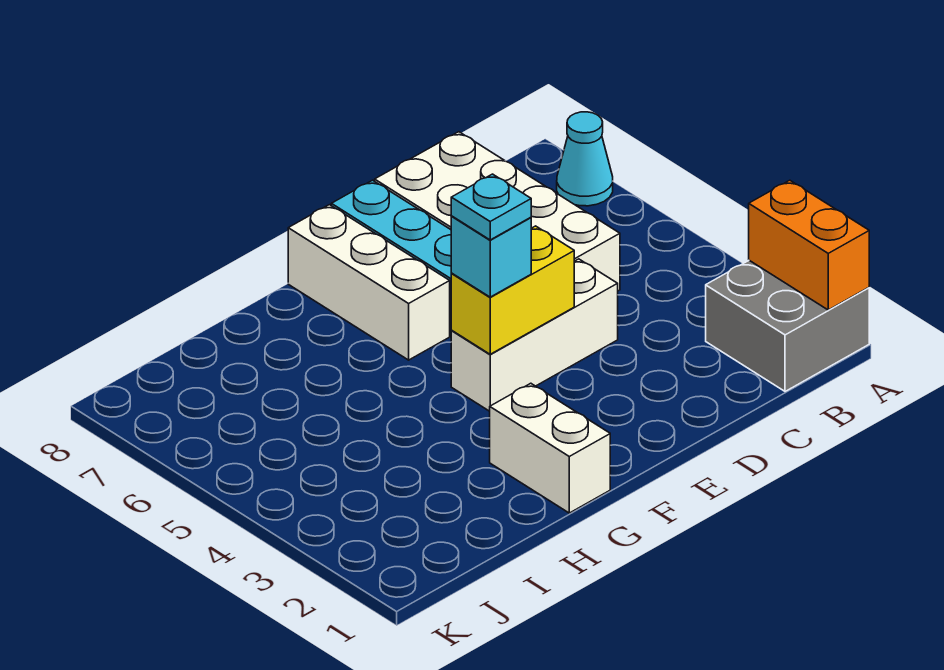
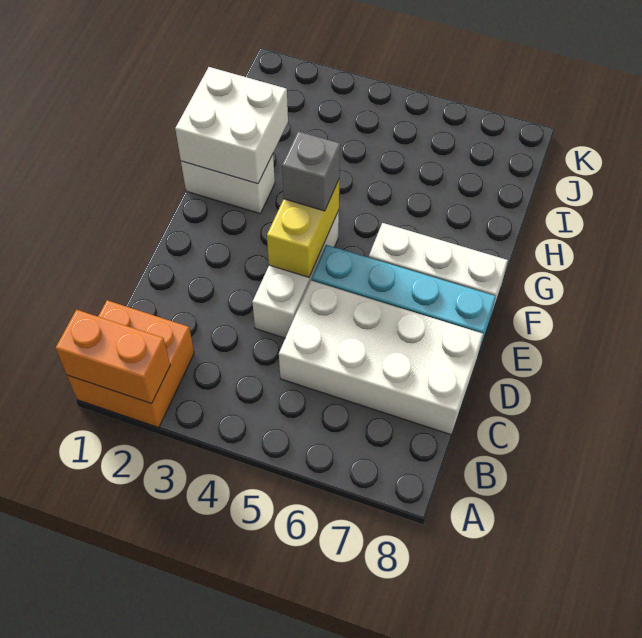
grey 2x2 brick [706,260,869,391] -> orange 2x2 brick [67,300,194,427]
cyan 1x1 cone [557,112,613,206] -> none
cyan 1x1 brick [451,216,531,297] -> grey 1x1 brick [282,131,340,211]
cyan 1x1 plate [451,174,531,240] -> none
none -> white 2x2 brick [175,67,288,184]

